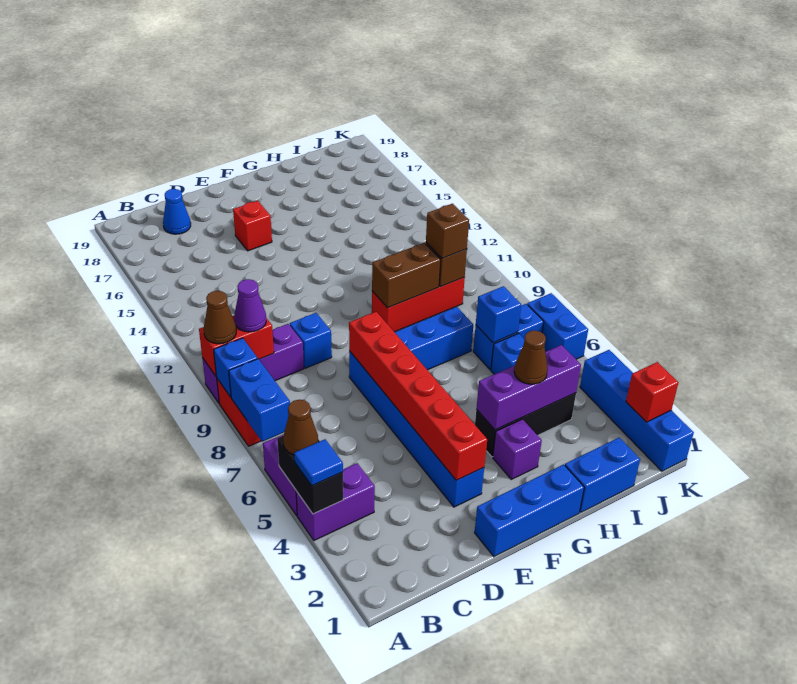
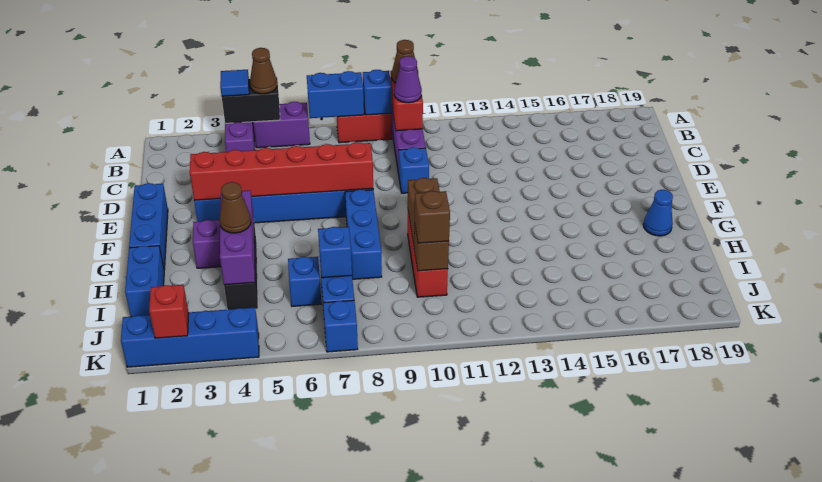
blue 1x1 cone [163,189,191,234] -> blue 1x1 cone moved to [643,190,673,236]
red 1x1 brick [233,201,272,251] -> none
blue 1x2 brick [527,293,588,359] -> blue 1x1 brick [323,300,358,352]

